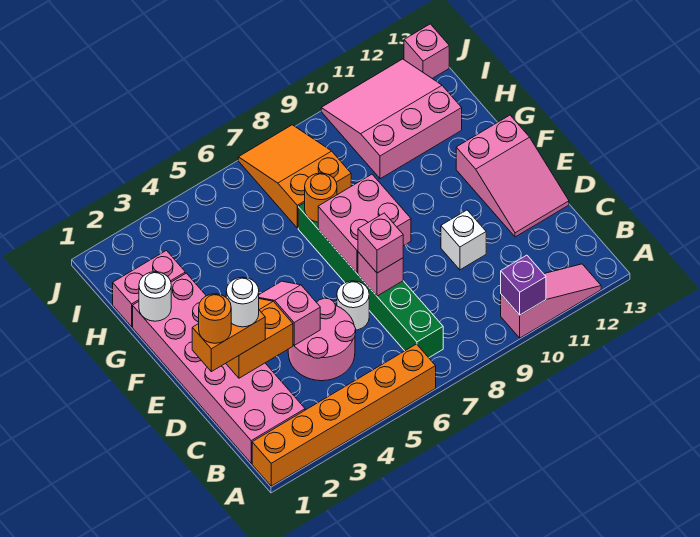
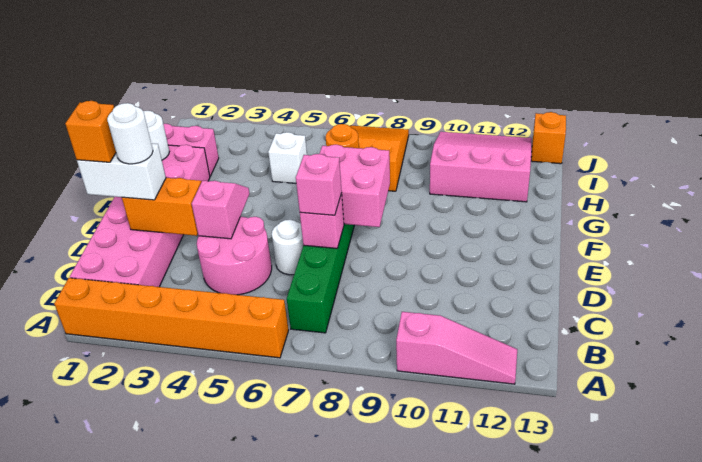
purple 1x1 brick [501,255,546,315] -> none
orange 1x2 brick [192,310,265,372] -> white 1x2 brick [77,143,166,200]
orange 1x1 round brick [199,294,231,343] -> orange 1x1 brick [65,101,116,162]
white 1x1 brick [441,210,486,270] -> white 1x1 brick moved to [268,132,307,183]
pink 2x3 slope [456,115,569,237] -> none
pink 1x1 brick [404,24,449,79] -> orange 1x1 brick [531,112,566,164]

